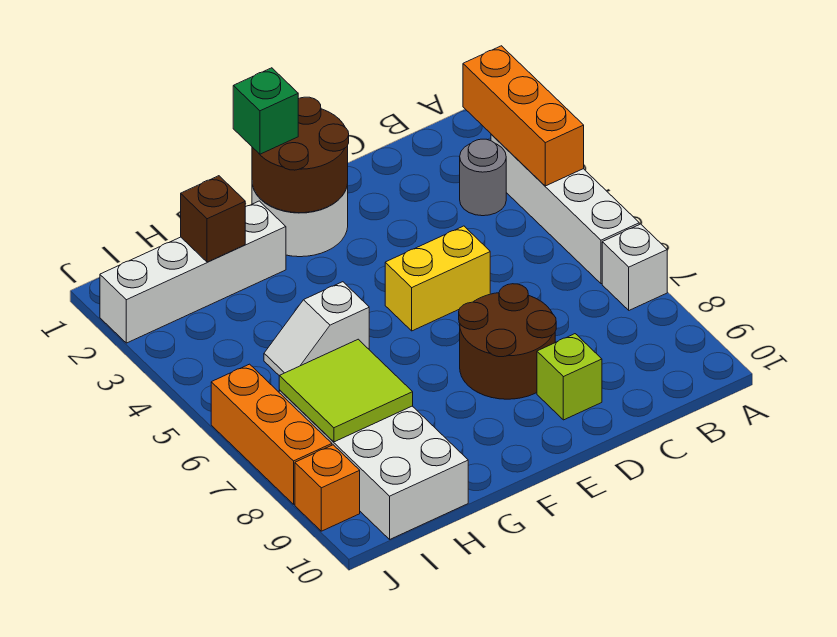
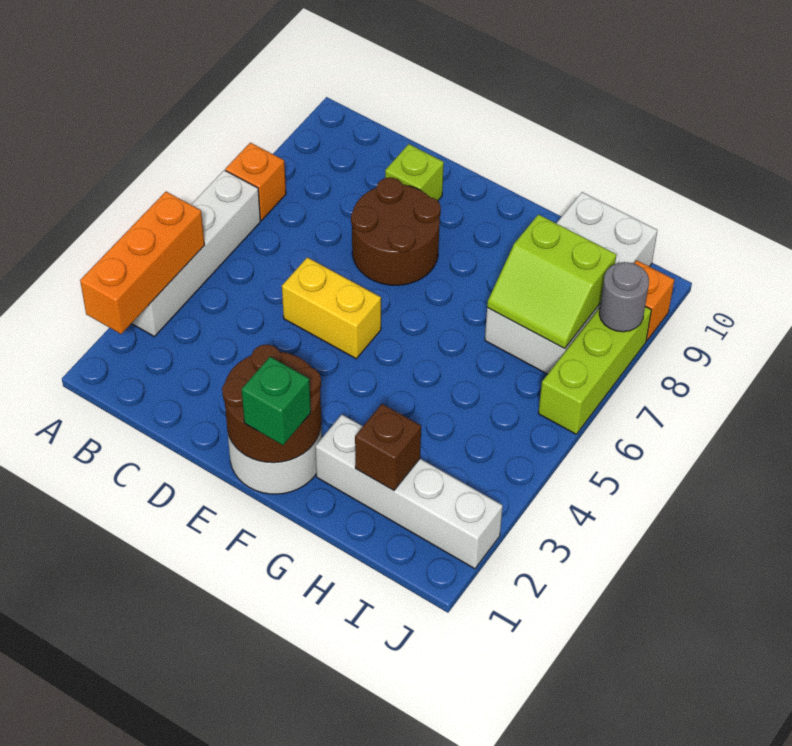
white 1x1 brick [602,224,667,310] -> orange 1x1 brick [225,143,286,220]
grey 1x1 round brick [460,139,506,216] -> grey 1x1 round brick moved to [599,262,649,332]
white 1x2 slope [264,282,369,376] -> none
lime 2x2 tile [279,339,413,442] -> lime 2x2 slope [487,215,616,349]
orange 1x3 brick [211,364,332,504] -> lime 1x3 brick [538,307,651,434]

